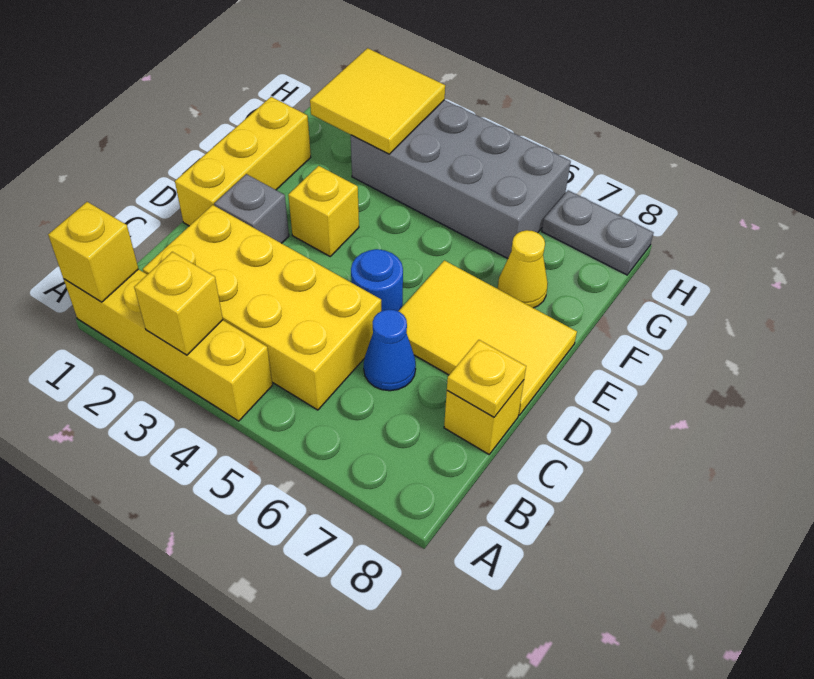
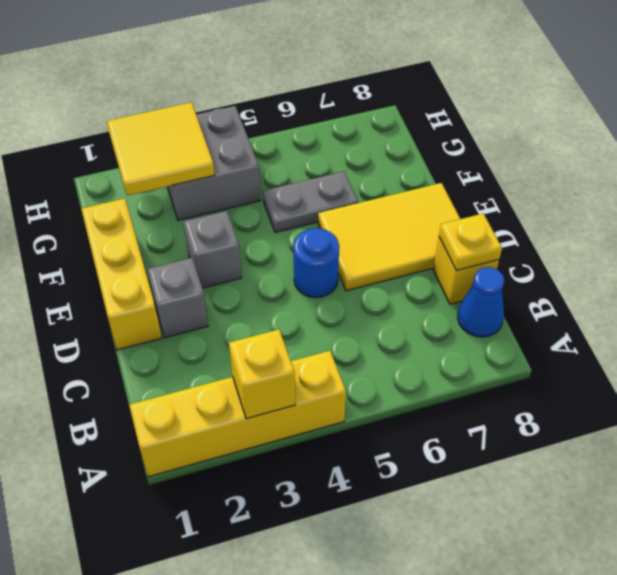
yellow 1x1 brick [48,202,138,302] -> none
yellow 2x4 brick [143,205,381,410] -> none
blue 1x1 cone [364,310,416,391] -> blue 1x1 cone moved to [458,267,504,337]
yellow 1x1 brick [288,166,359,256] -> grey 1x1 brick [184,211,242,288]
yellow 1x1 cone [498,230,548,308] -> none
grey 2x4 brick [351,100,571,258] -> grey 2x2 brick [167,106,261,220]
grey 1x2 plate [542,190,654,275] -> grey 1x2 plate moved to [263,171,358,233]

